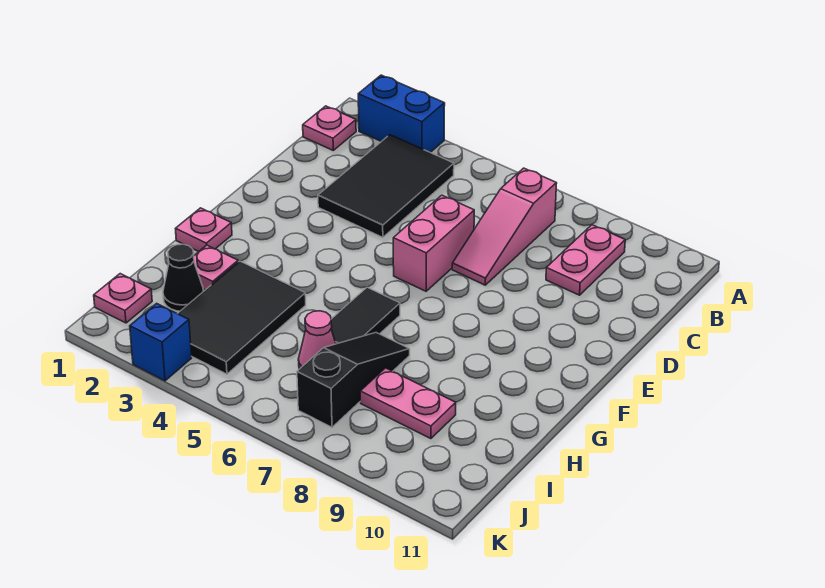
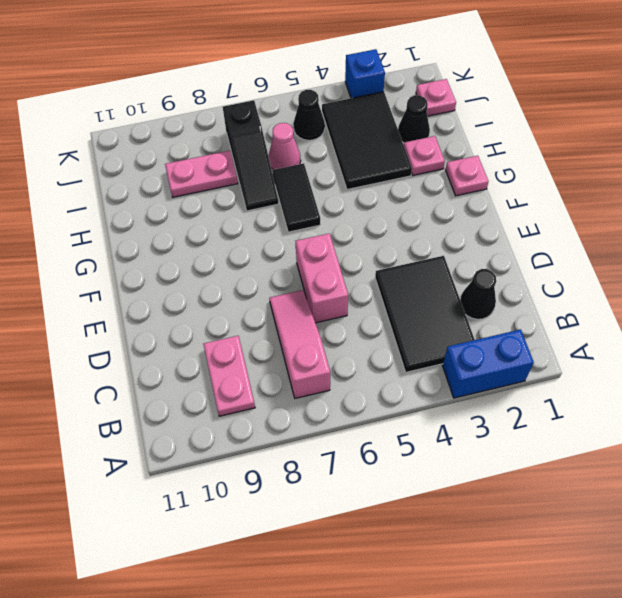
pink 1x1 plate [303,106,356,150] -> none
none -> black 1x1 cone [460,269,496,319]
none -> black 1x1 cone [293,90,325,140]

